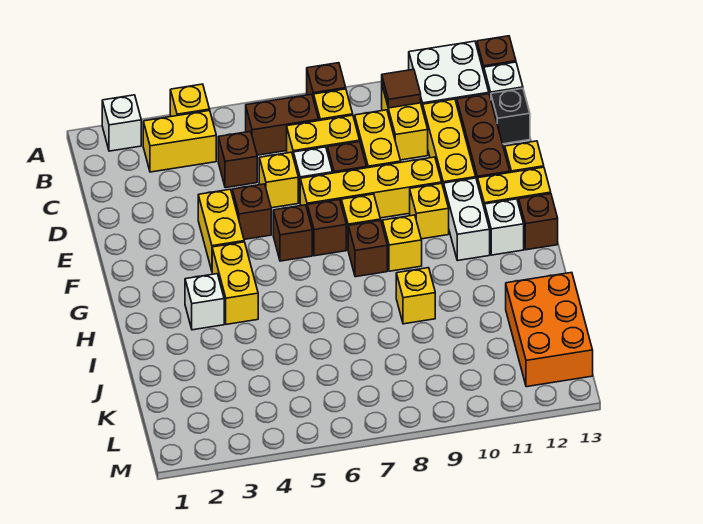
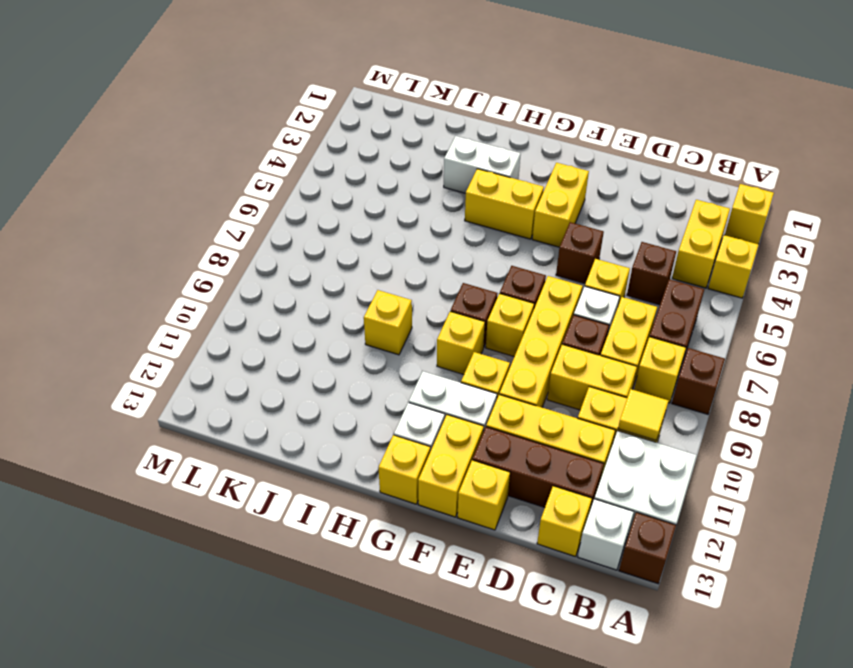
white 1x1 brick [102,95,141,151] -> yellow 1x1 brick [725,184,774,244]
brown 1x1 tile [382,69,421,108] -> yellow 1x1 tile [618,389,668,440]
black 1x1 brick [491,88,530,144] -> yellow 1x1 brick [537,486,592,557]
yellow 1x2 brick [198,189,244,270] -> yellow 1x2 brick turned to [532,163,589,247]
brown 1x1 brick [273,205,312,261] -> none
brown 1x1 brick [519,194,558,250] -> yellow 1x1 brick [379,435,430,504]
white 1x1 brick [185,274,224,330] -> white 1x2 brick [444,136,521,193]
orange 2x3 brick [506,272,593,387] -> none

